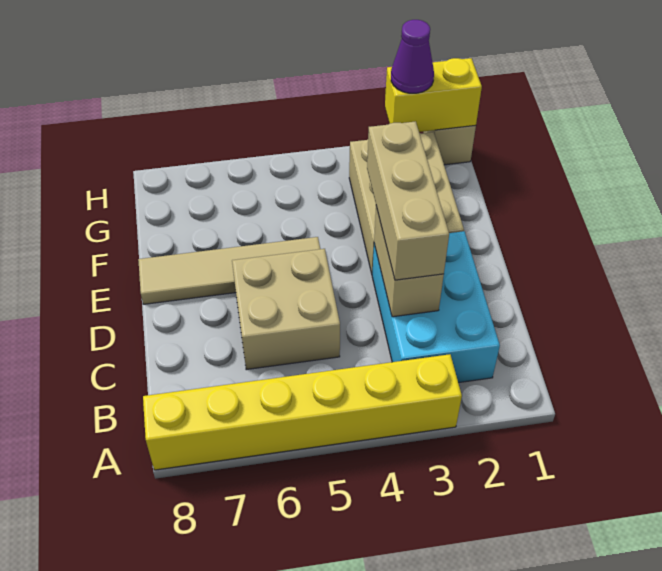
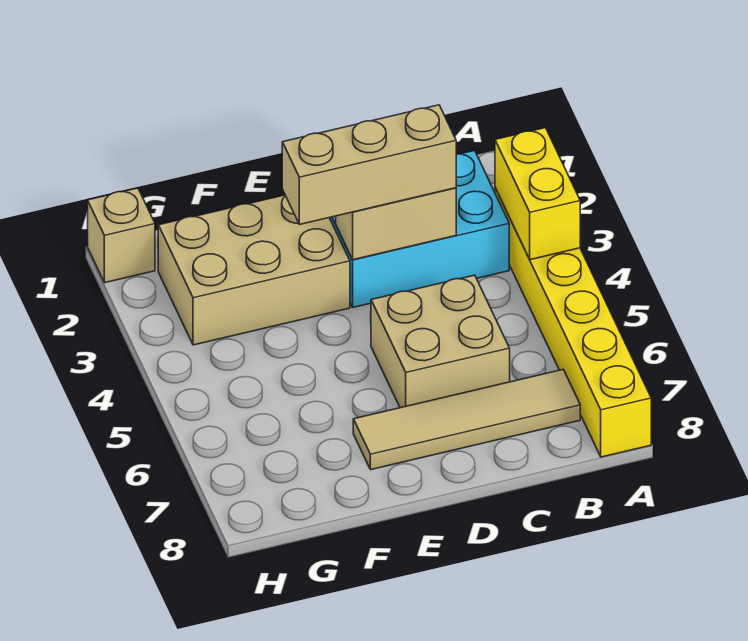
tan 1x4 tile [138,237,320,304] -> tan 1x4 tile turned to [353,370,580,470]
yellow 1x2 brick [385,58,482,132] -> yellow 1x2 brick moved to [495,128,580,260]
purple 1x1 cone [391,20,434,93] -> none

